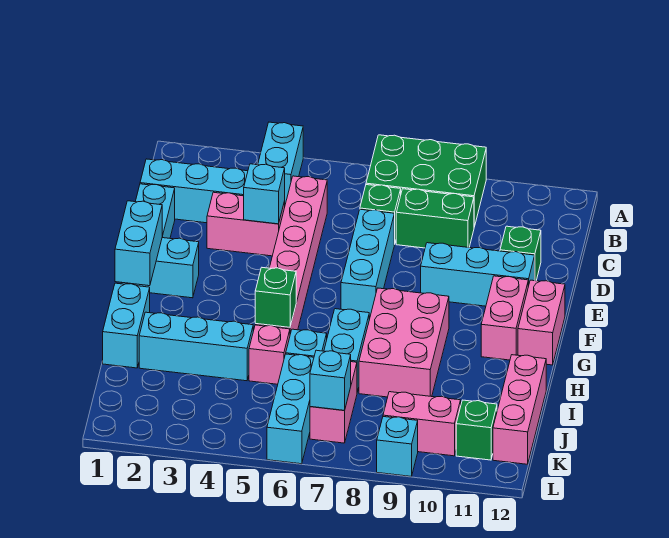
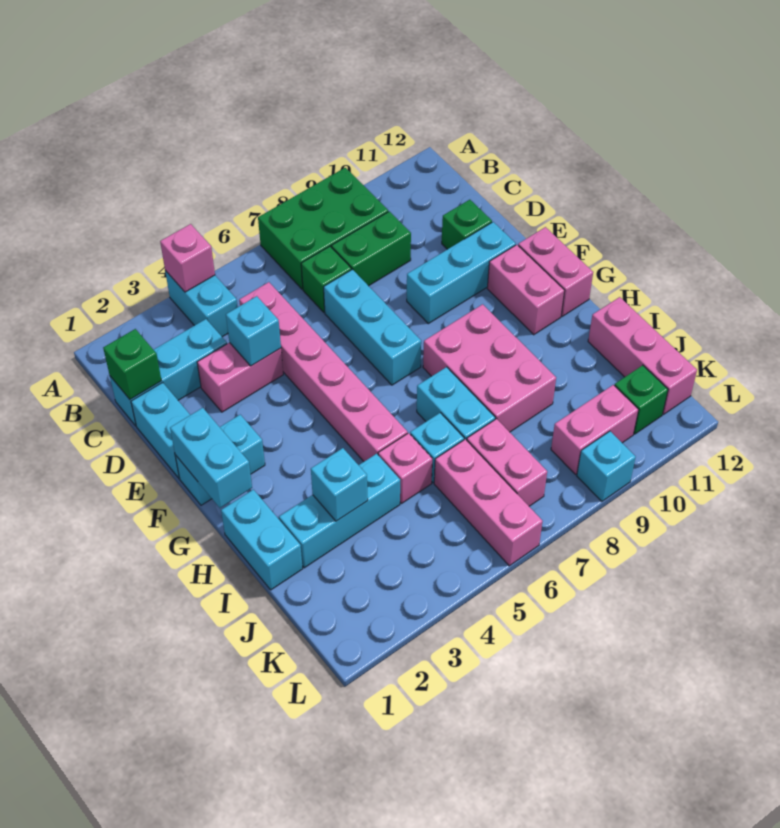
none -> pink 1x1 brick [160,224,215,292]
green 1x1 brick [255,268,296,327] -> green 1x1 brick moved to [103,329,162,399]
cyan 1x3 brick [267,354,314,464] -> pink 1x3 brick [434,439,543,566]
cyan 1x1 brick [310,350,351,410] -> cyan 1x1 brick moved to [311,448,368,521]

